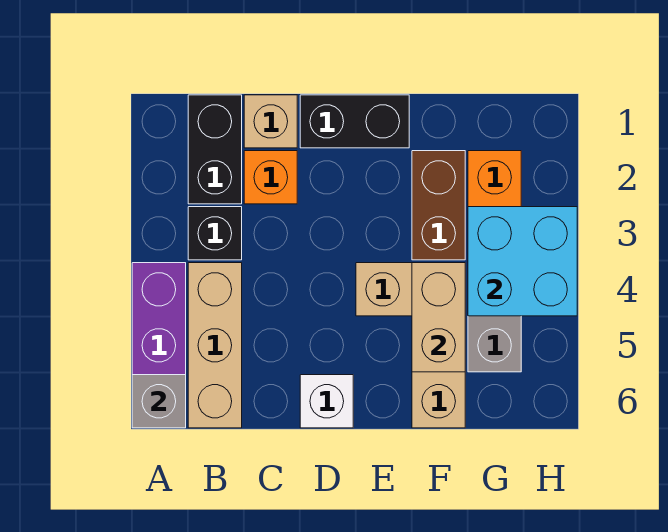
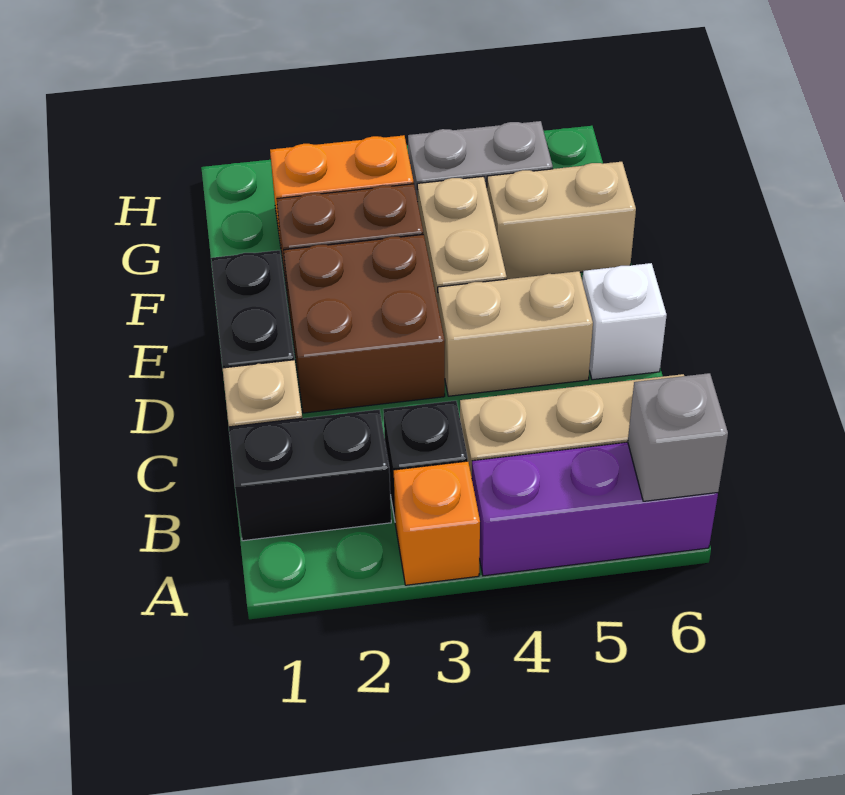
orange 1x1 brick [244,151,297,204] -> orange 1x1 brick moved to [394,461,480,585]
none -> brown 2x2 brick [284,234,445,413]
tan 1x2 brick [412,263,465,372] -> tan 1x2 brick moved to [438,271,593,396]
cyan 2x2 brick [468,207,577,316] -> none

